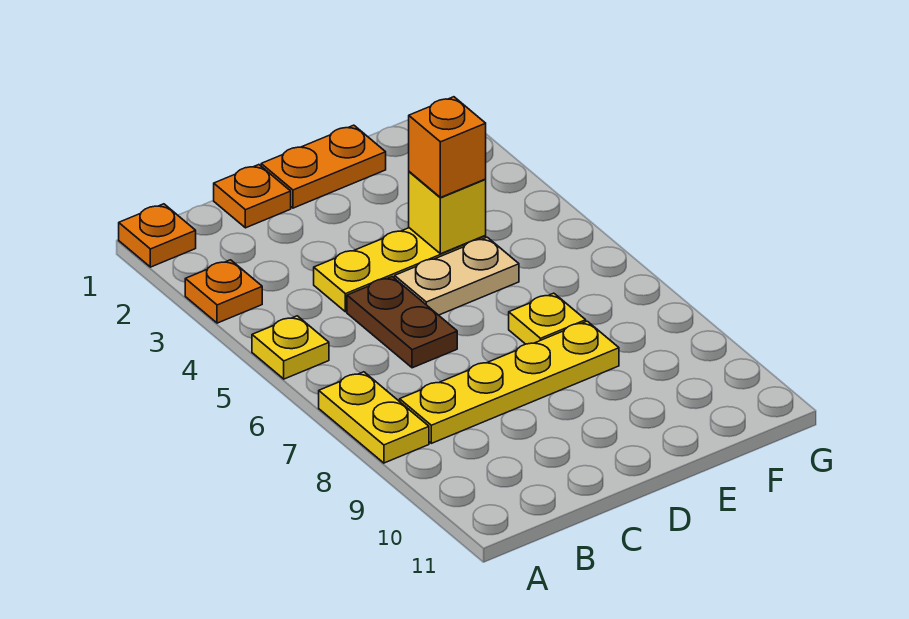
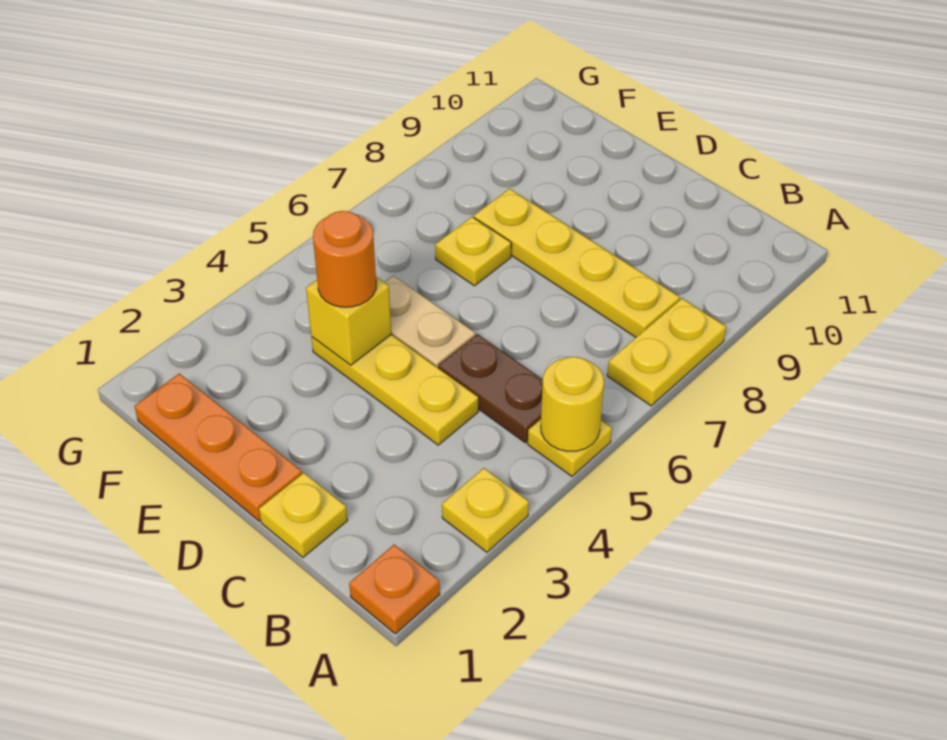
orange 1x1 plate [185,260,262,323] -> yellow 1x1 plate [442,468,529,552]
none -> yellow 1x1 round brick [541,357,604,451]
orange 1x1 plate [214,165,291,228] -> yellow 1x1 plate [259,473,347,557]
brown 1x2 plate [347,277,457,368] -> brown 1x2 plate turned to [438,334,543,443]
orange 1x2 plate [261,125,386,208] -> orange 1x3 plate [134,374,302,521]
orange 1x1 brick [409,97,486,198] -> orange 1x1 round brick [313,211,376,307]

